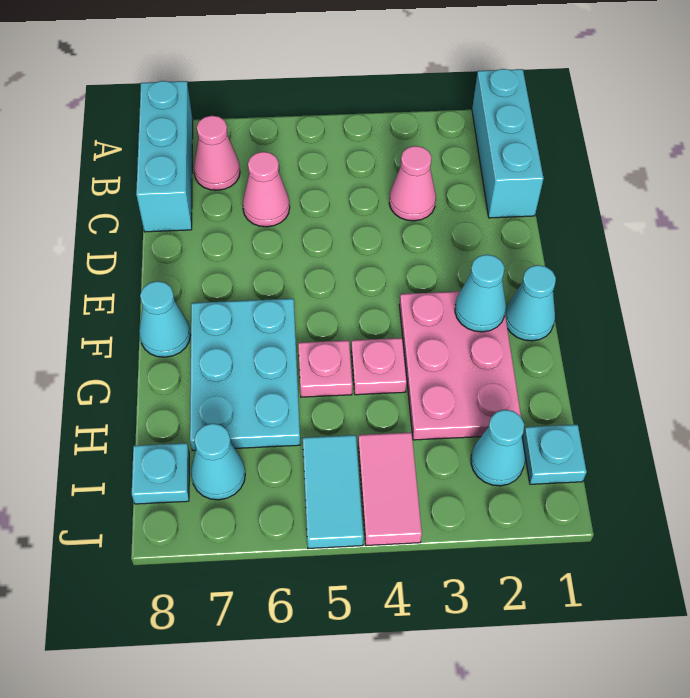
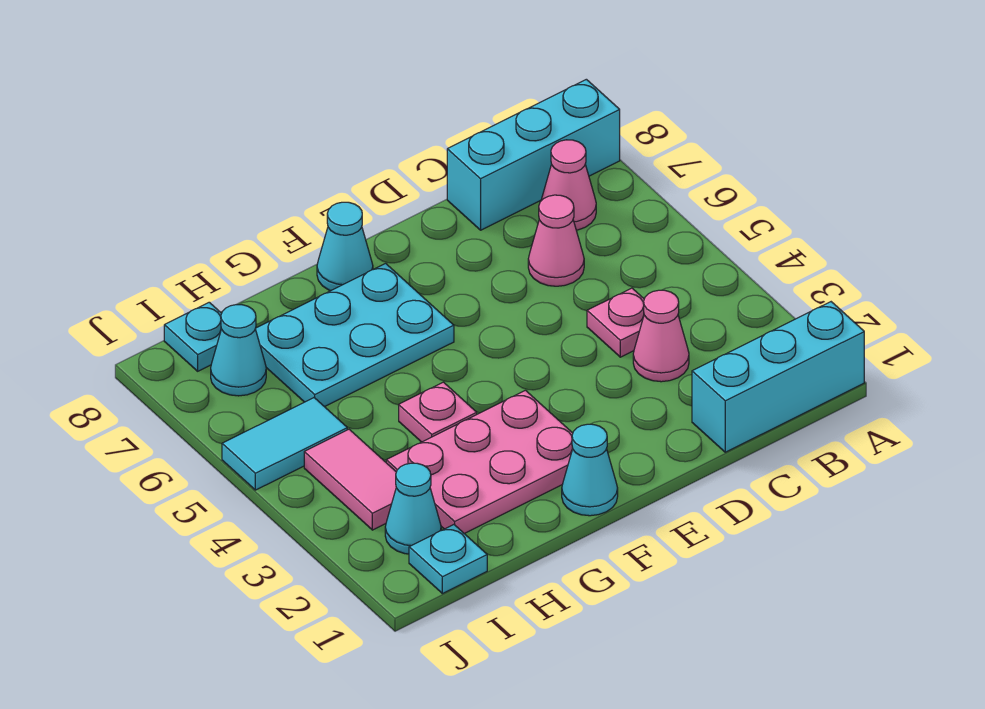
cyan 1x1 cone [455,255,506,332] -> none
pink 1x1 plate [298,340,352,397] -> pink 1x1 plate moved to [587,288,644,357]
pink 1x2 tile [358,432,422,546] -> pink 1x2 tile turned to [304,429,396,530]

